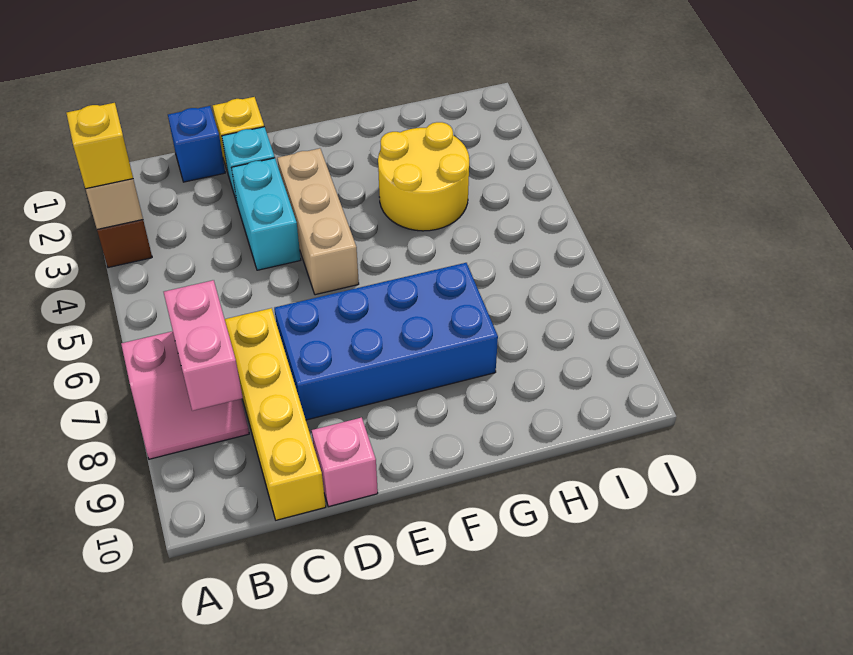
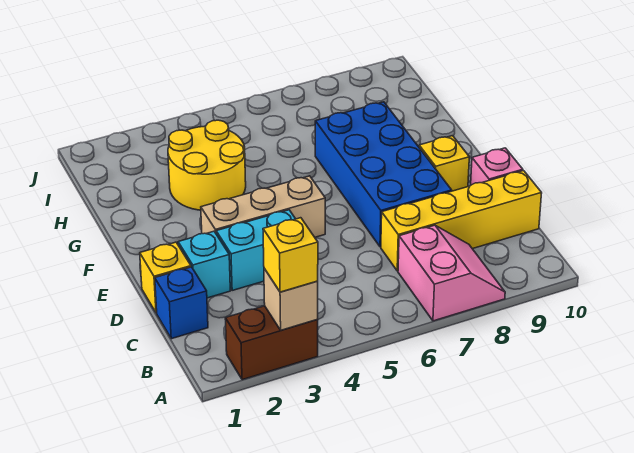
pink 1x2 brick [164,280,243,411] -> none
none -> yellow 1x1 brick [419,136,469,191]

